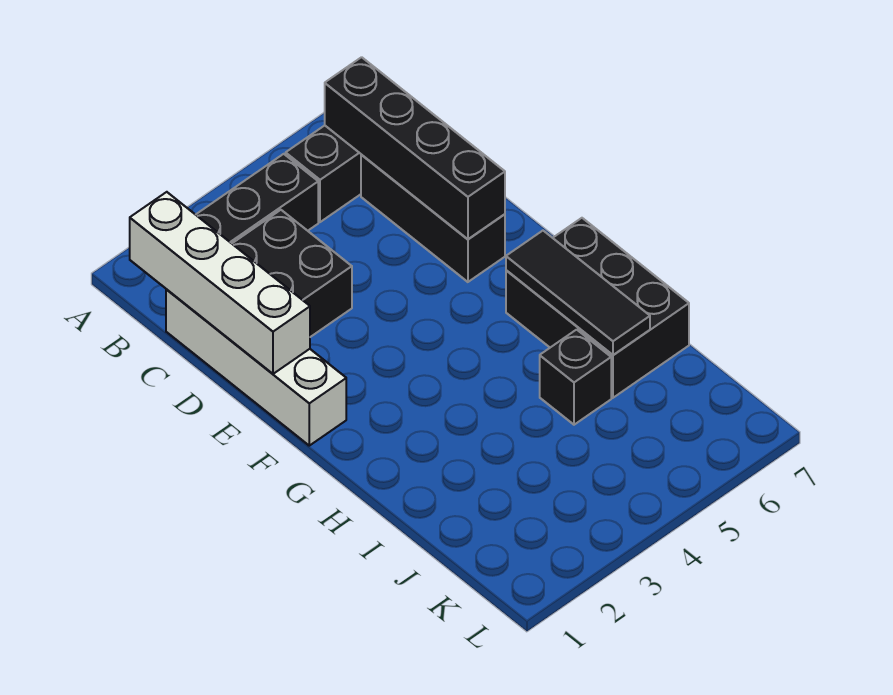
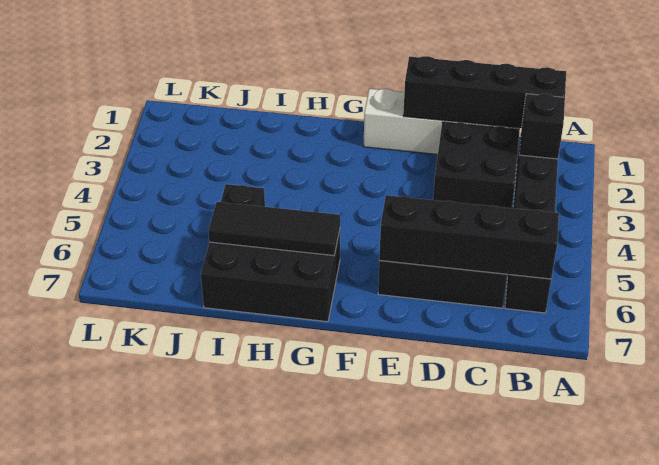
white 1x4 brick [130,192,310,374] -> black 1x4 brick [403,56,566,128]
none -> black 1x1 brick [519,94,565,159]

